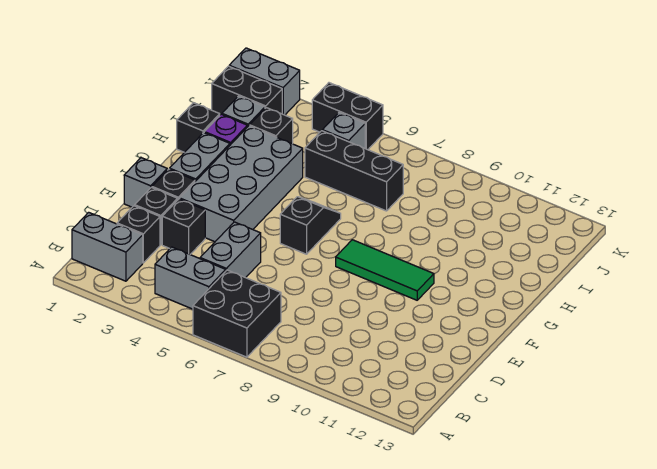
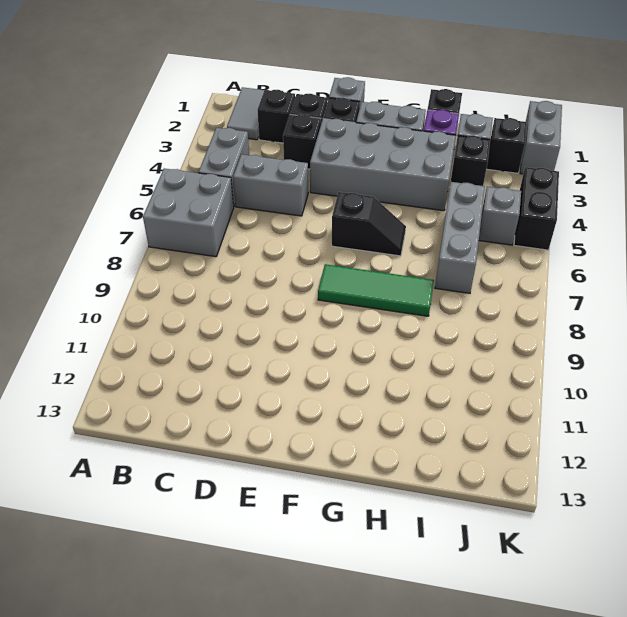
black 2x2 brick [193,270,281,357] -> grey 2x2 brick [143,169,234,257]
grey 1x2 brick [72,212,143,281] -> grey 1x2 tile [227,87,264,140]
green 1x3 tile [336,240,434,300] -> green 1x3 tile turned to [318,264,434,316]
black 1x3 brick [305,131,403,211] -> grey 1x3 brick [435,182,485,293]
black 1x2 brick [212,66,282,115] -> black 1x1 brick [486,118,527,173]

